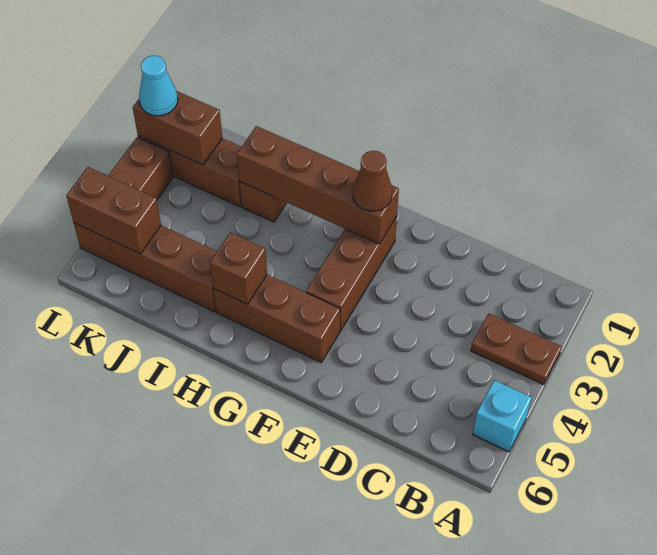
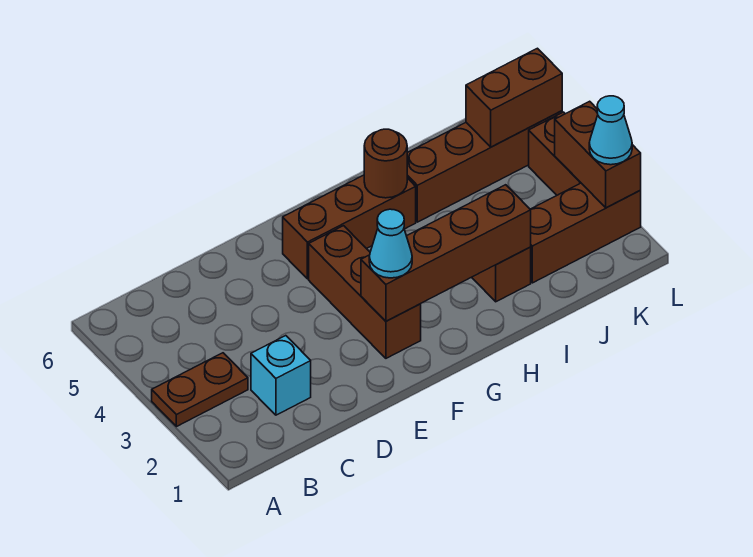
cyan 1x1 brick [473,380,532,452] -> cyan 1x1 brick moved to [251,336,311,415]
brown 1x1 cone [353,151,392,211] -> cyan 1x1 cone [369,209,412,278]
brown 1x1 brick [210,232,267,304] -> brown 1x1 round brick [364,129,407,198]
brown 1x2 brick [133,91,222,165] -> brown 1x2 brick turned to [555,101,641,208]

